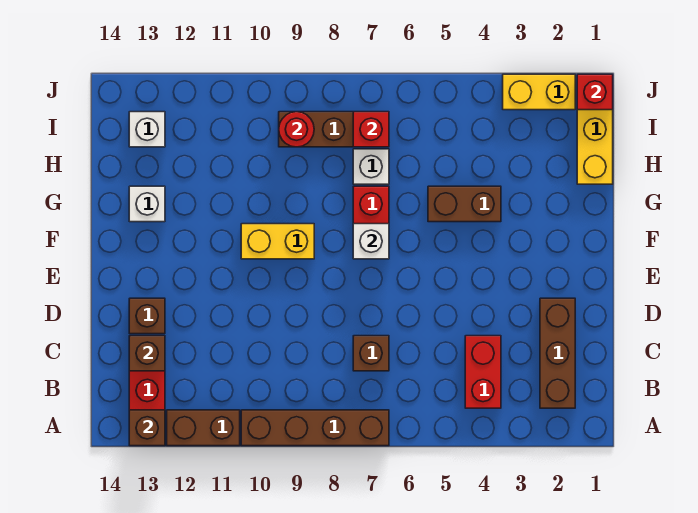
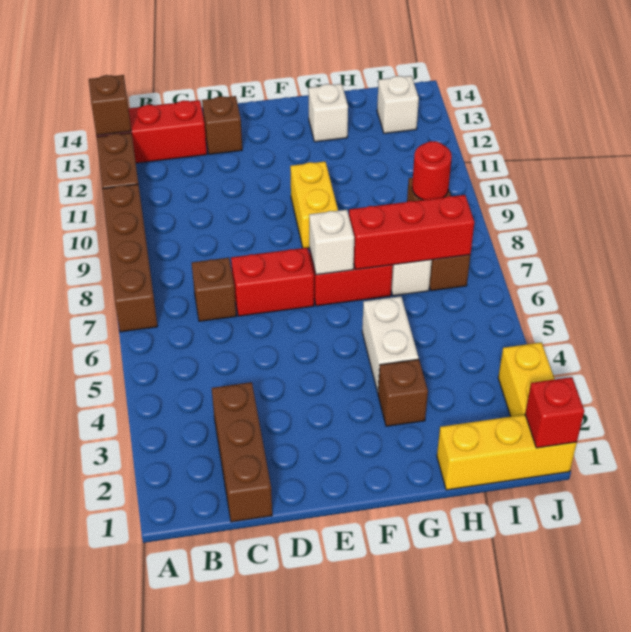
brown 1x3 brick [540,298,575,408] -> brown 1x3 brick turned to [212,382,272,522]
red 1x2 brick [465,336,501,408] -> red 1x2 brick moved to [231,248,314,316]
brown 1x1 brick [129,336,165,371] -> brown 1x1 brick moved to [378,359,428,426]
brown 1x2 brick [428,186,501,222] -> white 1x2 brick [362,296,419,392]
red 1x1 brick [353,112,389,147] -> red 1x3 brick [349,195,474,269]

